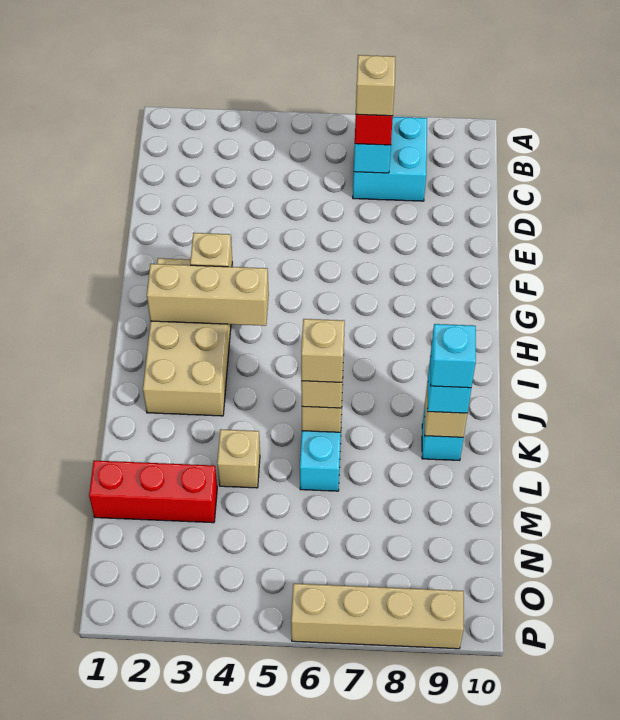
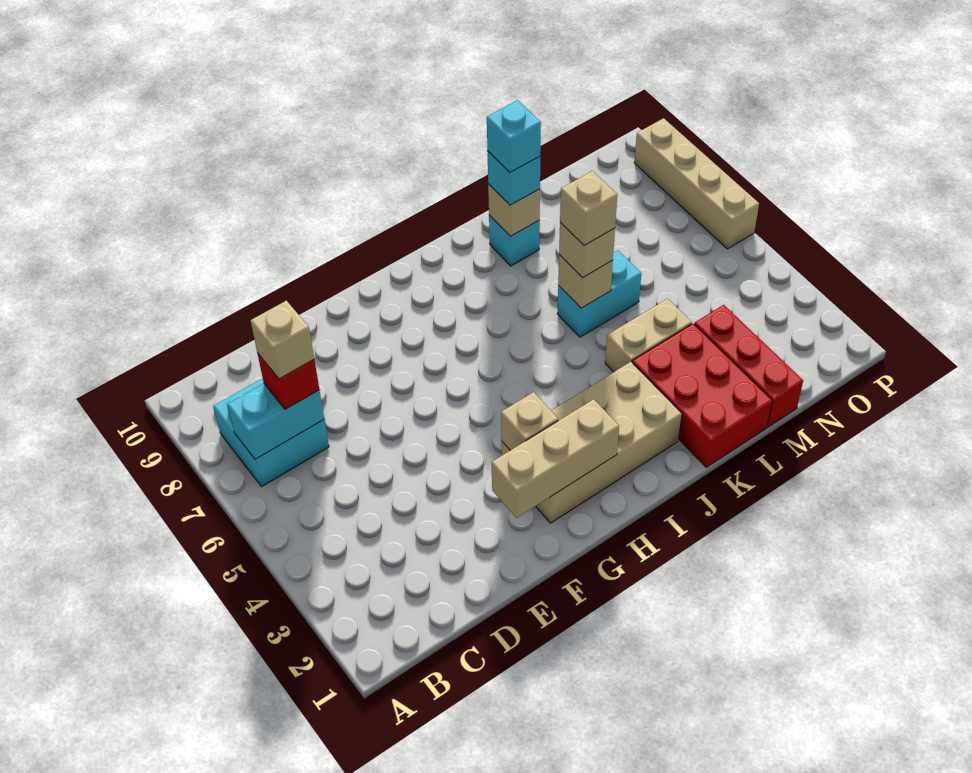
tan 1x3 brick [147,264,269,326] -> tan 1x3 brick turned to [491,399,619,518]
none -> red 2x3 brick [632,323,772,467]
tan 1x1 brick [217,429,260,488] -> tan 1x2 brick [605,299,692,372]

